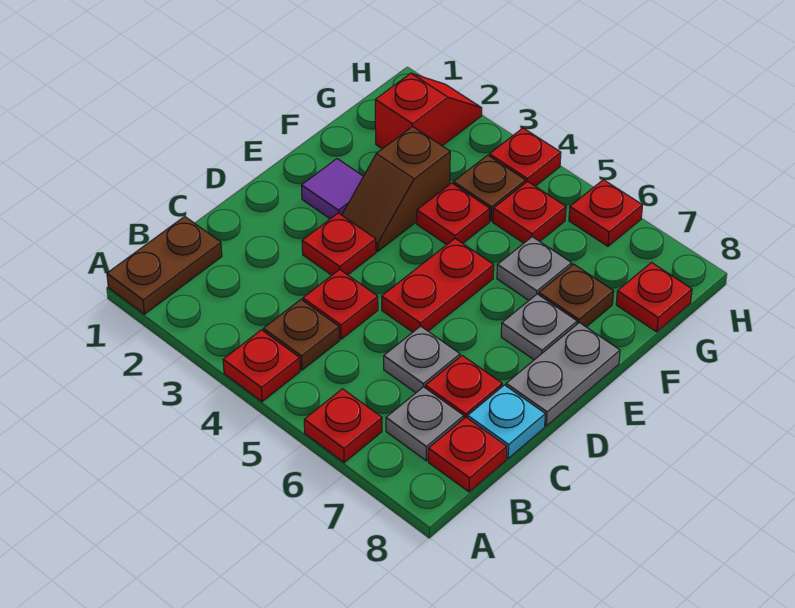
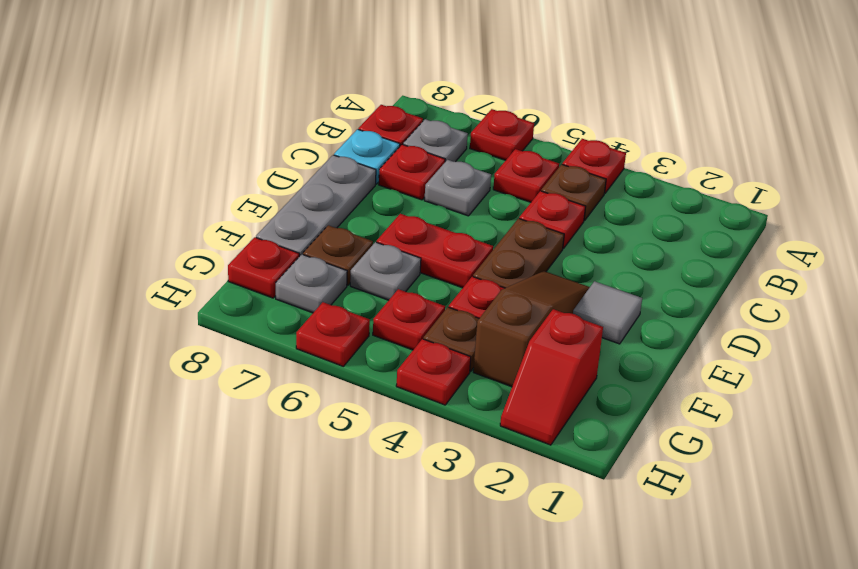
brown 1x2 plate [107,216,222,314] -> brown 1x2 plate moved to [473,218,564,288]
red 1x1 plate [302,213,376,275] -> red 1x1 plate moved to [493,149,559,202]
red 1x2 plate [382,239,494,332] -> red 1x2 plate turned to [376,214,493,288]
grey 1x2 plate [506,323,620,426] -> grey 1x3 plate [256,155,376,257]
purple 1x1 tile [301,159,363,219] -> grey 1x1 tile [573,281,642,344]
brown 1x2 slope [342,126,450,251] -> brown 1x3 slope [473,271,590,387]
grey 1x1 plate [501,294,577,360] -> grey 1x1 plate moved to [276,254,347,313]

